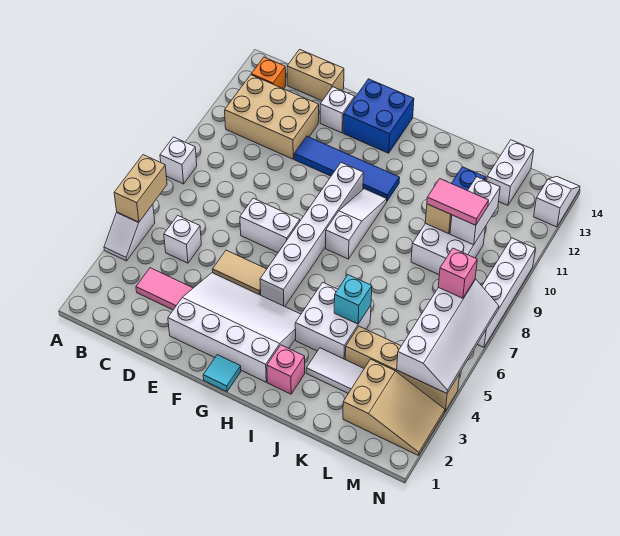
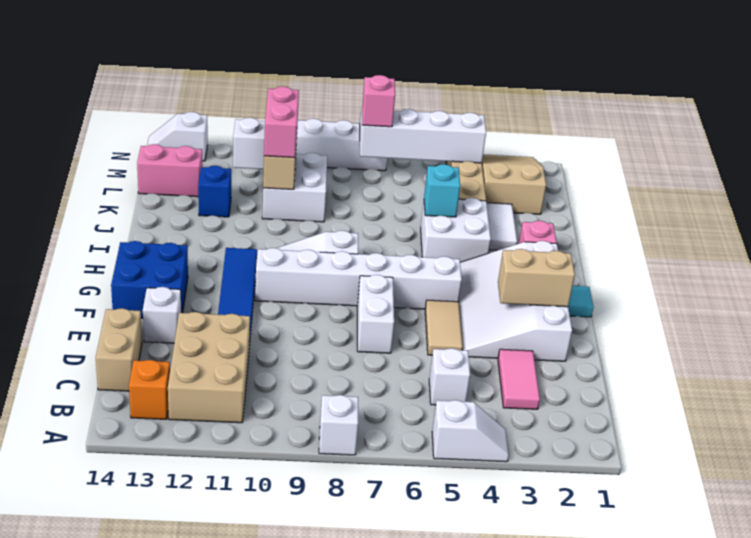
tan 1x2 brick [114,155,167,222] -> tan 1x2 brick moved to [498,249,575,307]
pink 1x2 tile [427,179,489,225] -> pink 1x2 brick [264,87,299,158]
white 1x2 brick [487,140,534,205] -> pink 1x2 brick [137,144,202,197]

